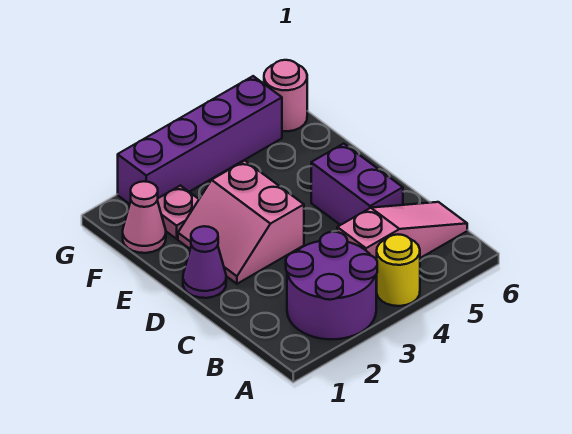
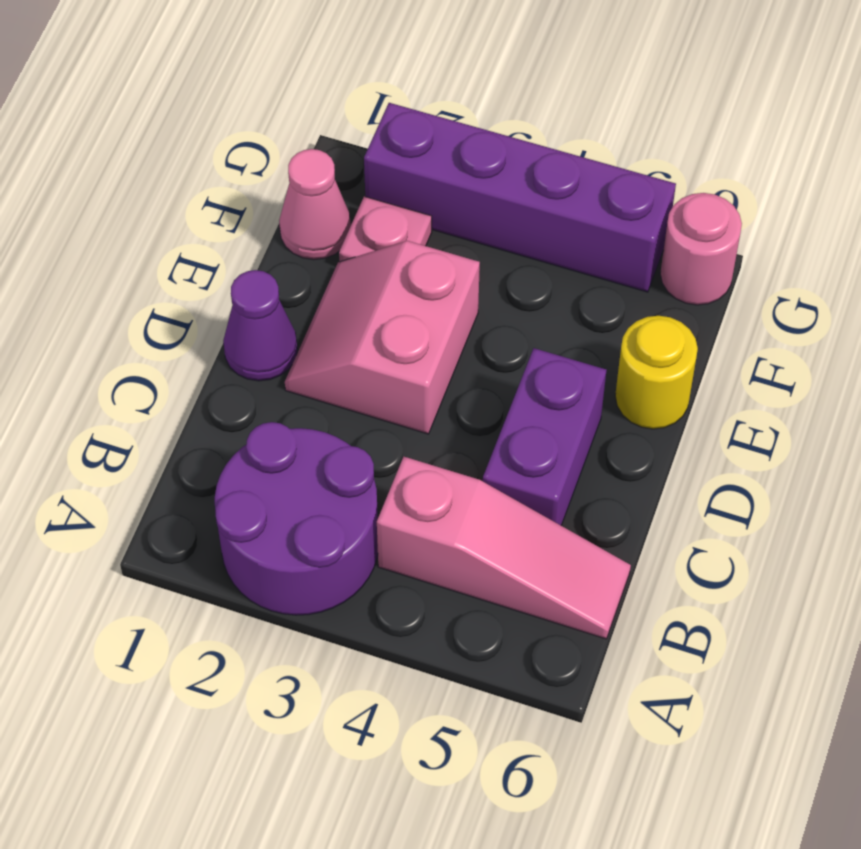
yellow 1x1 round brick [376,235,420,306] -> yellow 1x1 round brick moved to [615,316,698,429]

